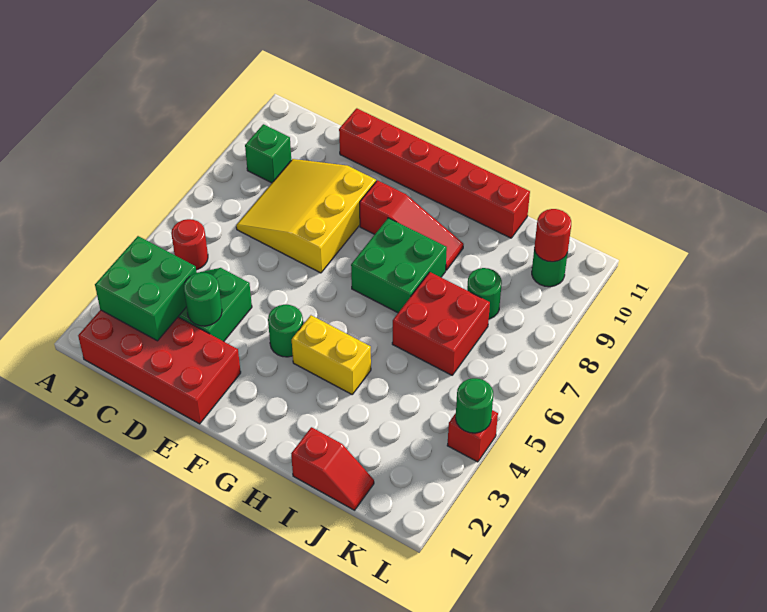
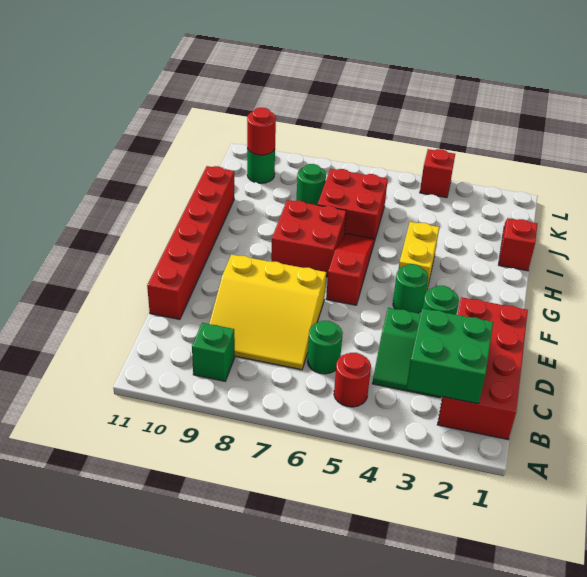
red 1x3 slope [360,180,464,270] -> red 1x3 slope moved to [326,234,374,305]
green 2x2 brick [351,218,447,313] -> red 2x2 brick [271,200,346,277]
green 1x1 round brick [456,378,493,433] -> green 1x1 round brick moved to [307,321,343,374]

